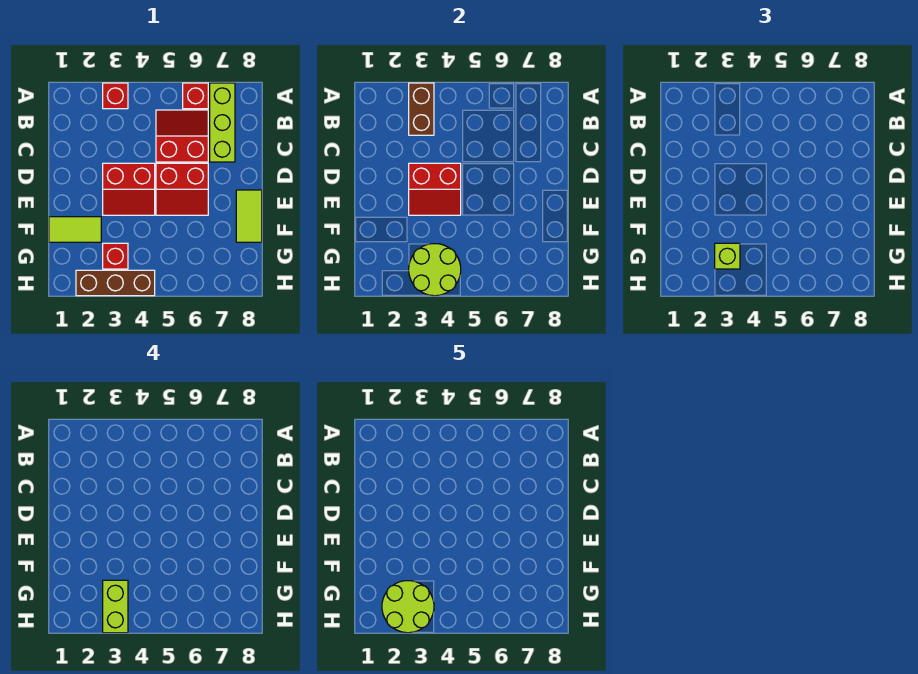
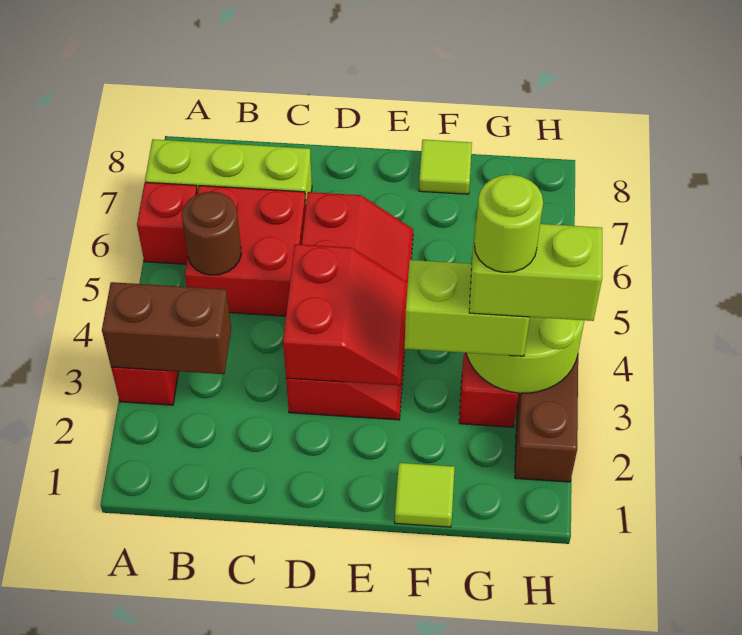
red 2x2 slope [156,110,208,162] -> red 2x2 brick [185,186,306,316]
none -> brown 1x1 round brick [182,192,241,275]
lime 1x2 tile [236,190,262,242] -> lime 1x1 tile [419,140,472,194]
lime 1x2 tile [49,217,101,242] -> lime 1x1 tile [395,463,455,527]
lime 2x2 round brick [382,581,434,633] -> lime 1x1 round brick [474,175,543,272]
lime 1x1 brick [715,243,740,269] -> lime 1x2 brick [405,260,530,356]

